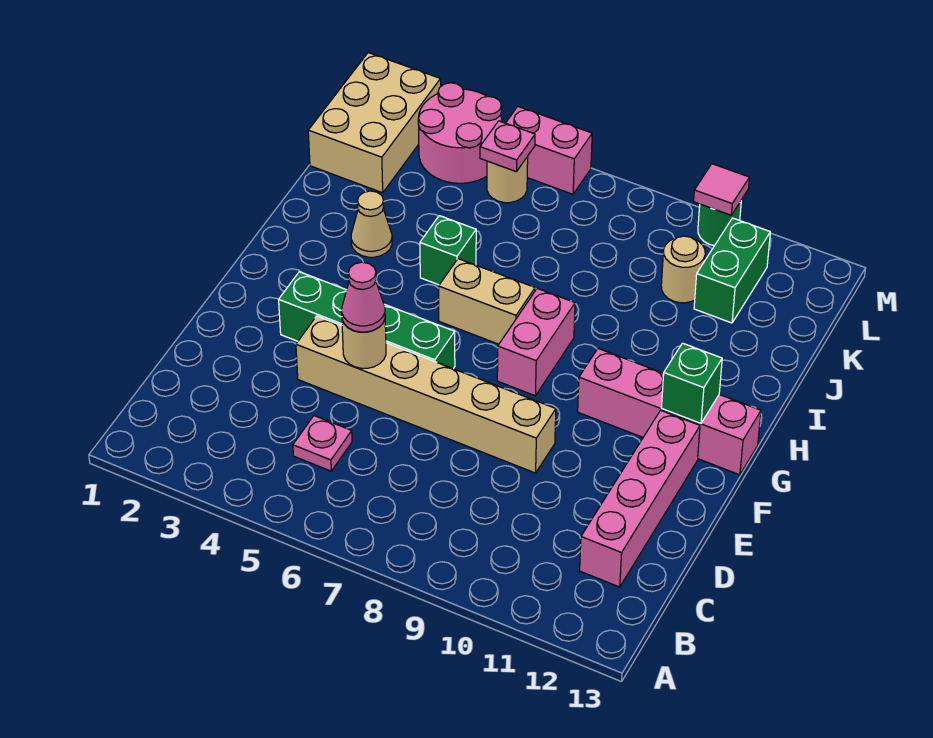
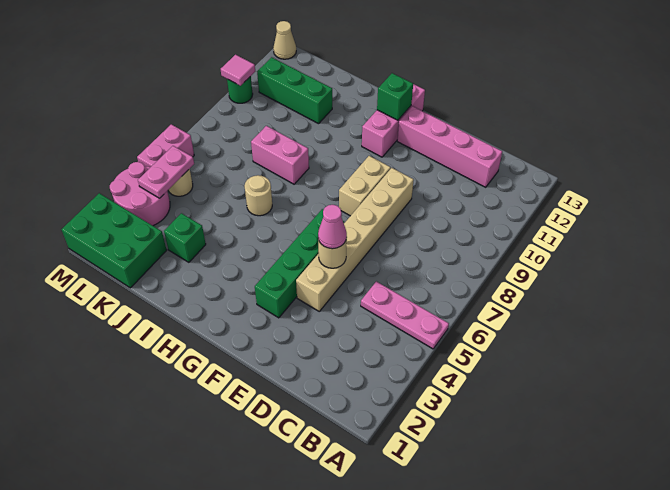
pink 1x1 plate [293,416,352,471] -> pink 1x3 plate [361,281,449,349]
pink 1x2 brick [497,288,575,396] -> pink 1x2 brick moved to [251,126,309,184]
pink 1x4 brick [578,349,761,475] -> pink 1x3 brick [362,84,425,157]
tan 1x2 brick [439,259,535,344] -> tan 1x2 brick moved to [339,156,391,216]
tan 1x1 cone [351,191,392,257] -> tan 1x1 cone moved to [273,21,296,59]
green 1x1 brick [420,216,476,285] -> green 1x1 brick moved to [164,213,206,262]
tan 2x3 brick [308,53,441,193] -> green 2x3 brick [62,193,167,288]
tan 1x1 round brick [661,236,705,303] -> tan 1x1 round brick moved to [245,175,272,216]
green 1x2 brick [694,218,770,323] -> green 1x3 brick [257,57,332,124]
pink 1x1 plate [480,121,535,172] -> pink 1x2 plate [138,146,194,198]

